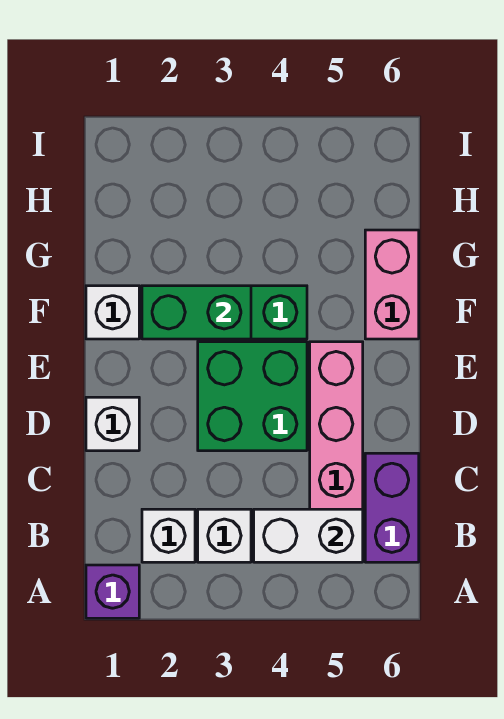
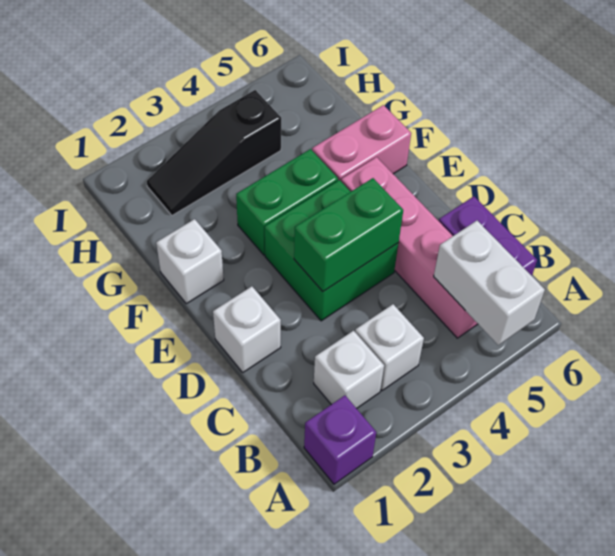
white 1x2 brick [254,509,363,562] -> white 1x2 brick turned to [434,221,545,345]
green 1x2 brick [142,286,251,339] -> green 1x2 brick moved to [294,178,403,291]
pink 1x2 brick [365,230,419,339] -> pink 1x2 brick turned to [312,105,411,181]
none -> black 1x3 slope [147,90,281,215]

